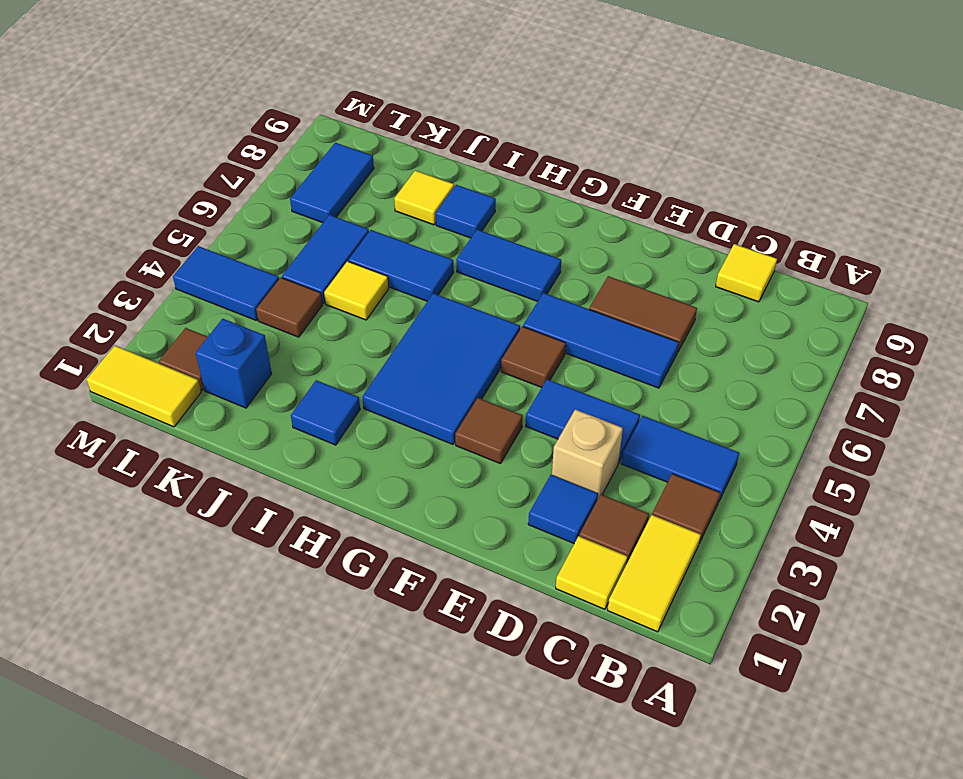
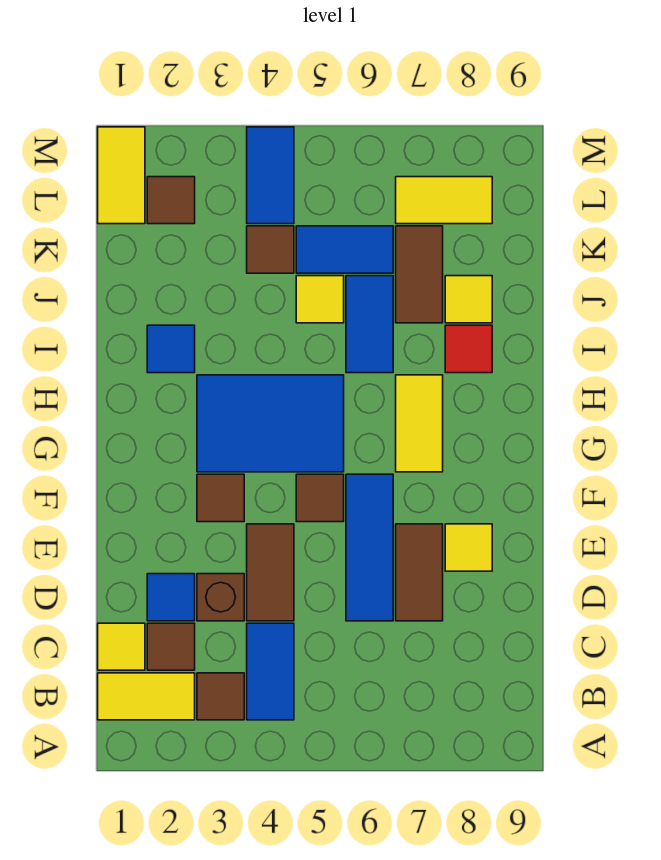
yellow 1x1 tile [716,244,777,302] -> yellow 1x1 tile moved to [445,524,492,571]
tan 1x1 brick [552,409,623,498] -> brown 1x1 brick [197,574,244,621]
blue 1x2 tile [526,379,640,463] -> brown 1x2 tile [247,524,294,621]
blue 1x2 tile [456,230,561,301] -> yellow 1x2 tile [396,375,443,472]
blue 1x1 tile [436,185,496,238] -> red 1x1 tile [445,325,492,373]
none -> brown 1x2 tile [396,226,443,323]
blue 1x1 brick [196,319,272,408] -> none
blue 1x2 tile [290,143,374,223] -> yellow 1x2 tile [396,177,492,224]

